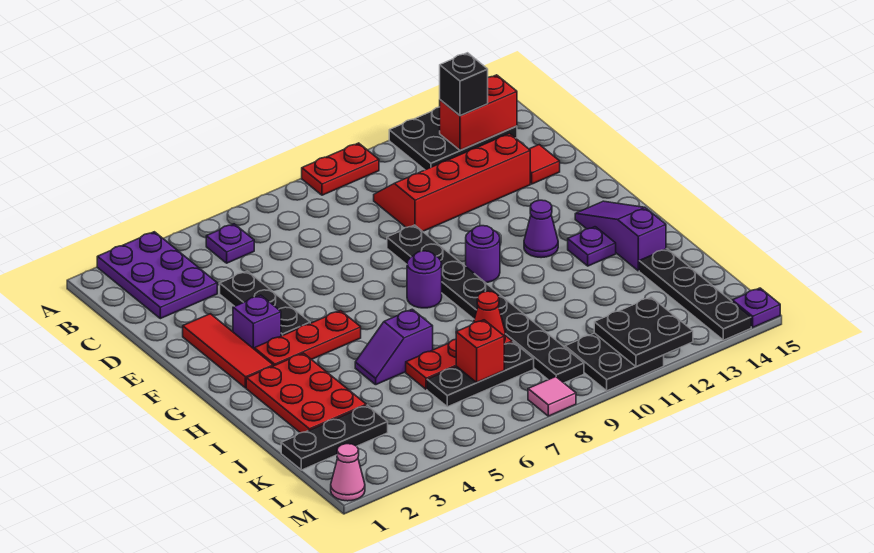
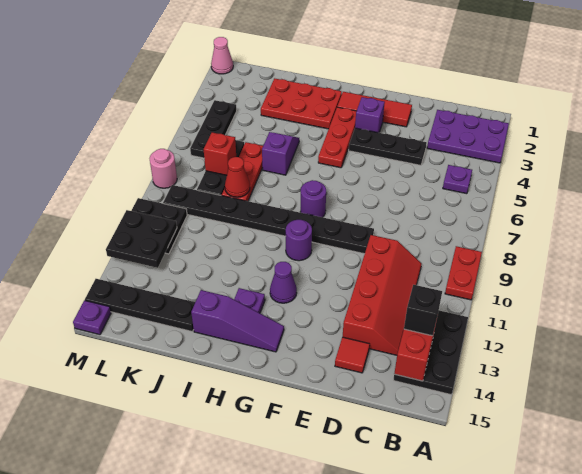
black 1x3 plate [281,405,388,470] -> black 1x3 plate moved to [190,100,237,158]
pink 1x1 tile [528,377,576,416] -> pink 1x1 round brick [150,149,177,188]

